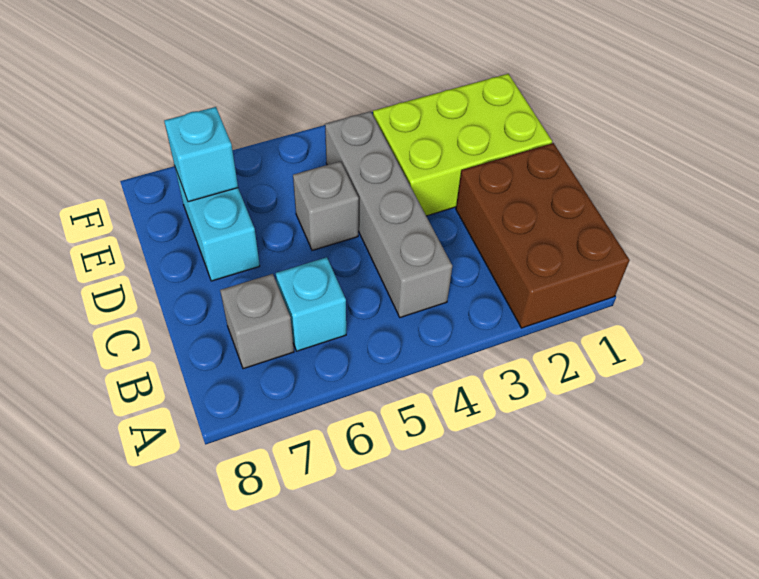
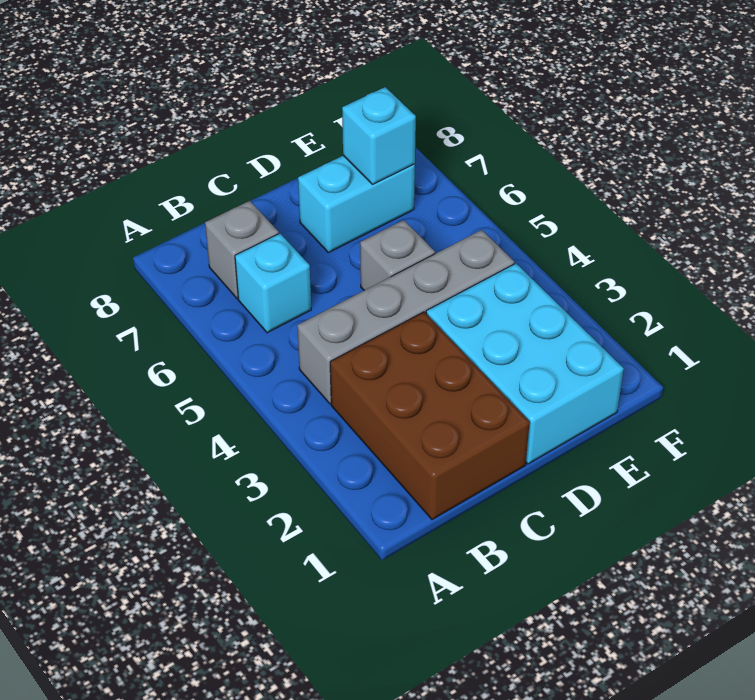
brown 2x3 brick [456,143,630,328] -> brown 2x3 brick turned to [330,312,530,520]
lime 2x3 brick [373,74,552,216] -> cyan 2x3 brick [426,263,624,464]

